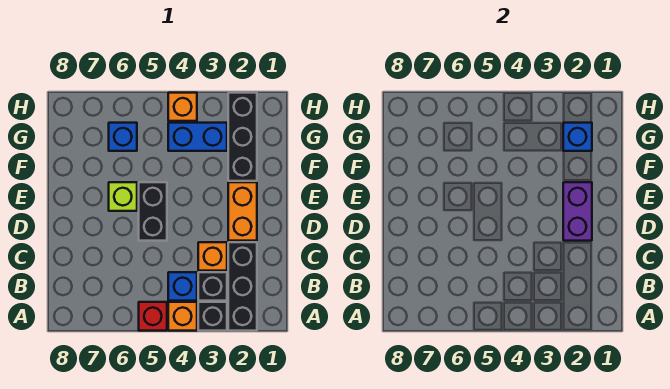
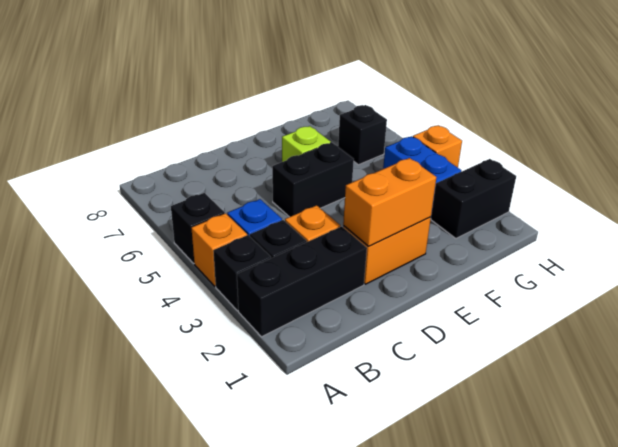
red 1x1 brick [139,302,167,331] -> black 1x1 brick [171,193,225,263]
purple 1x2 brick [563,182,592,241] -> orange 1x2 brick [343,158,436,246]
black 1x3 brick [228,93,257,181] -> black 1x2 brick [431,159,516,238]
blue 1x1 brick [563,123,592,151] -> none
blue 1x1 brick [109,123,137,151] -> black 1x1 brick [338,105,387,165]

